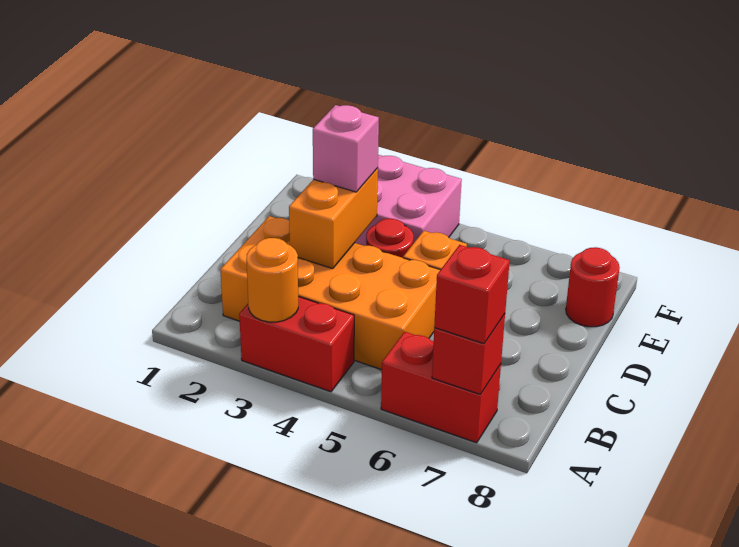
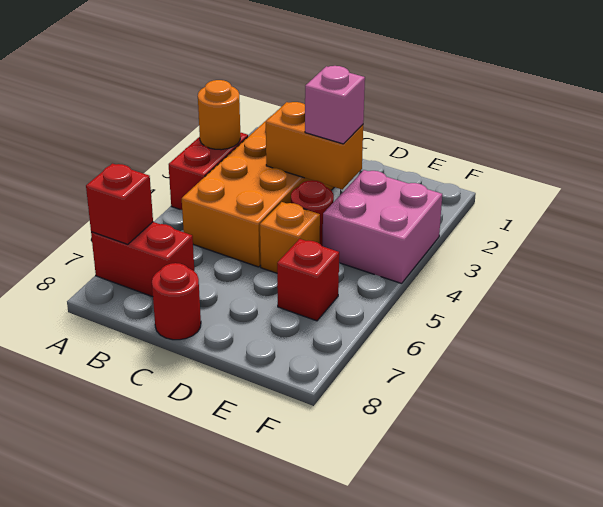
red 1x2 brick [381,332,501,443] -> red 1x2 brick turned to [91,222,194,297]
red 1x1 brick [434,245,510,344] -> red 1x1 brick moved to [277,239,339,321]
red 1x1 round brick [566,247,620,327] -> red 1x1 round brick moved to [152,263,201,340]

